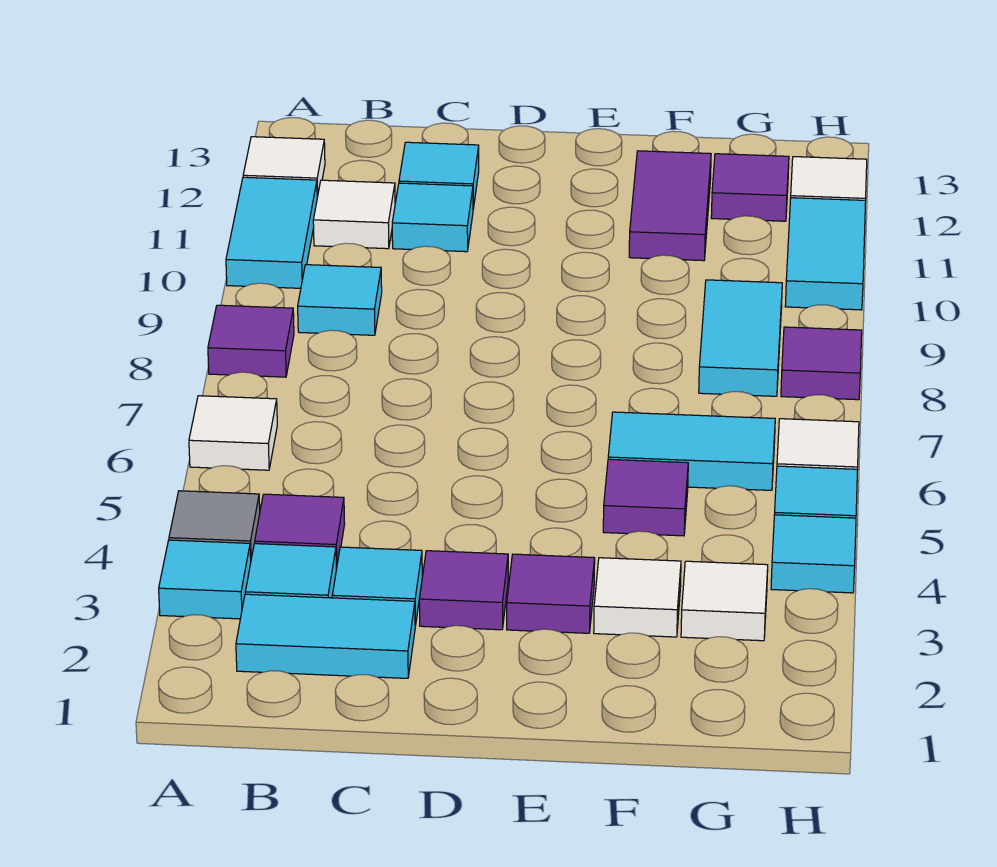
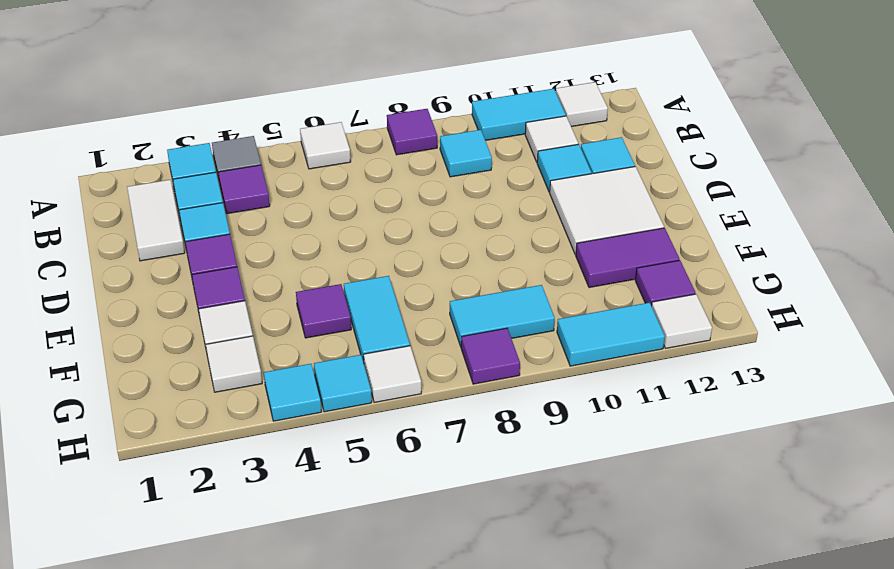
cyan 1x2 tile [236,594,415,678] -> white 1x2 tile [127,180,185,261]
none -> white 2x2 tile [550,167,664,255]

